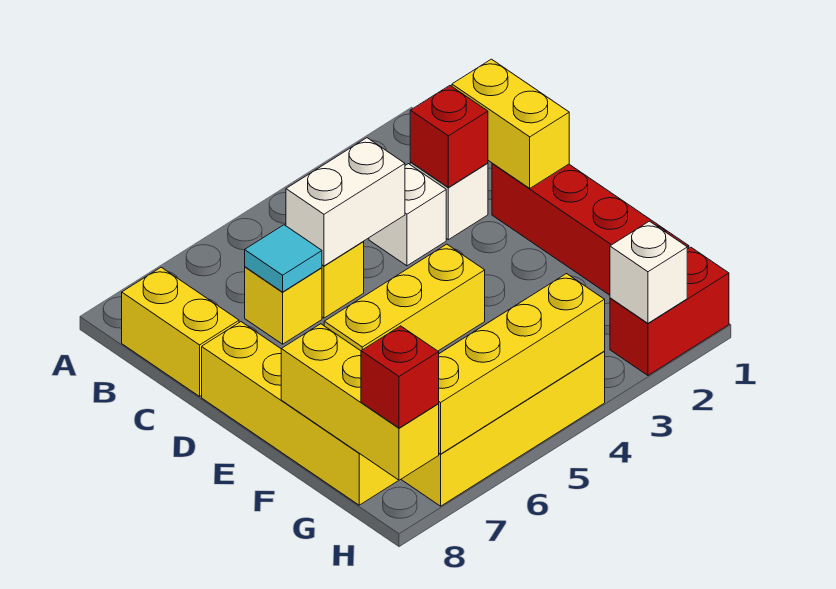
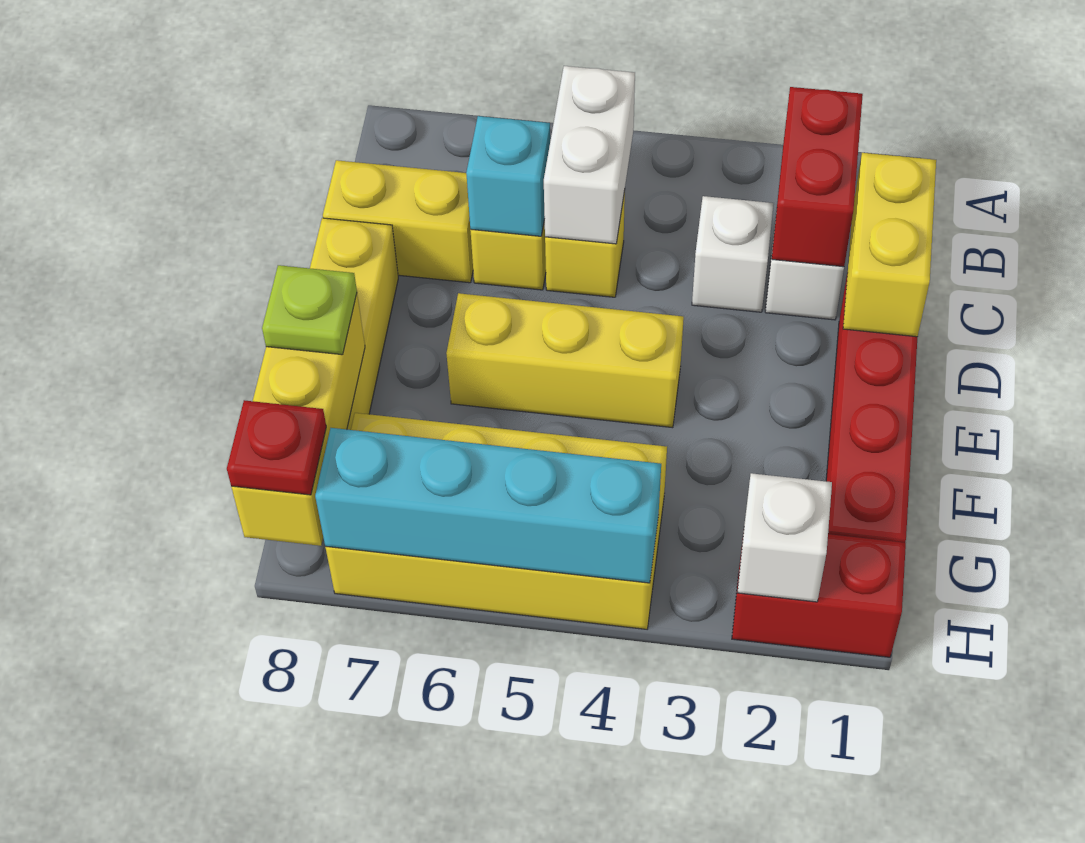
yellow 1x2 brick [122,267,239,396] -> yellow 1x2 brick turned to [323,160,473,283]
red 1x1 brick [410,86,488,187] -> red 1x2 brick [772,87,863,267]
white 1x2 brick [286,138,405,266] -> white 1x2 brick turned to [544,66,635,244]
cyan 1x1 tile [245,225,322,292] -> cyan 1x1 brick [466,116,550,236]
none -> lime 1x1 plate [262,265,357,355]
yellow 1x4 brick [438,274,605,454] -> cyan 1x4 brick [315,428,661,583]
red 1x1 brick [361,326,439,428] -> red 1x1 plate [227,400,326,495]

